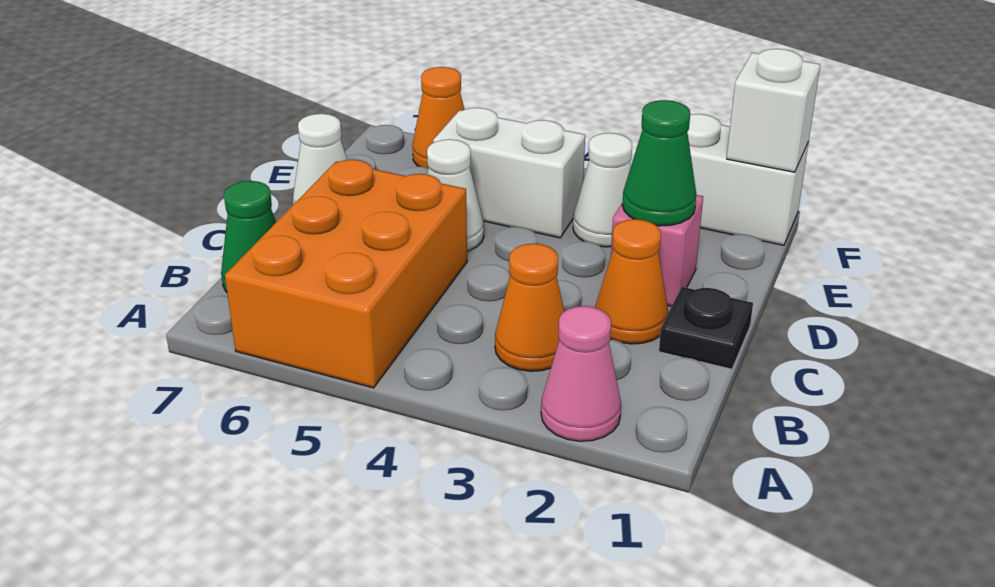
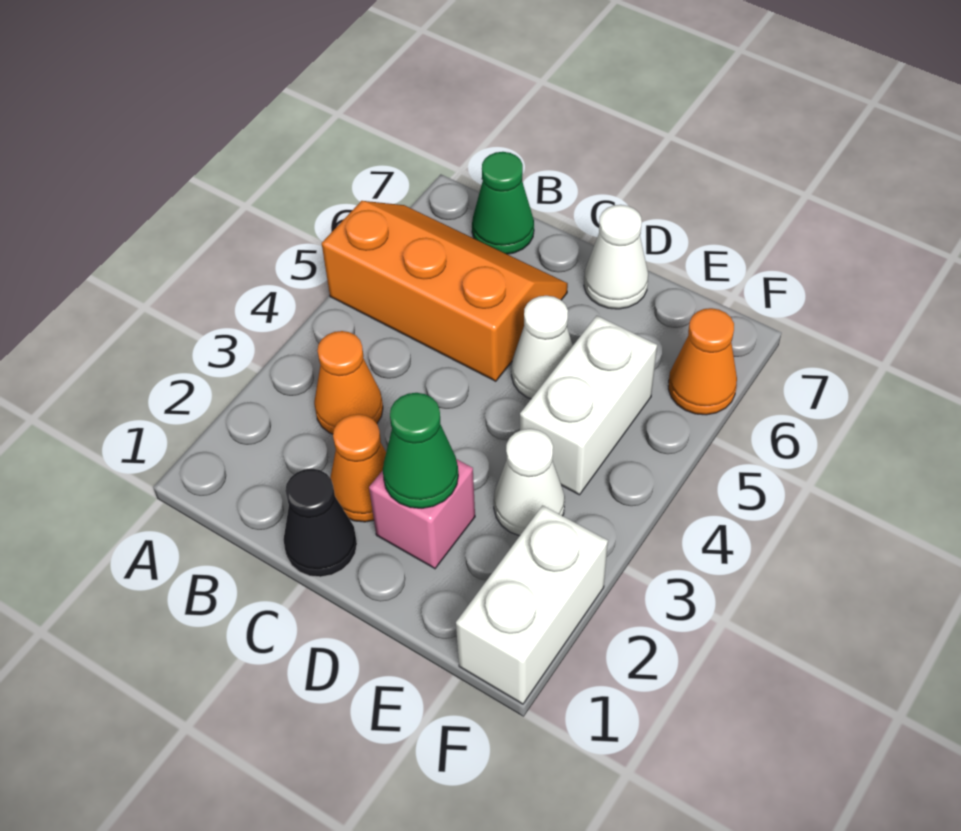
pink 1x1 cone [541,306,621,441] -> none
orange 2x3 brick [225,160,467,388] -> orange 2x3 slope [322,201,568,381]
black 1x1 plate [659,287,753,369] -> black 1x1 cone [283,469,357,577]
white 1x1 brick [727,49,820,172] -> none

